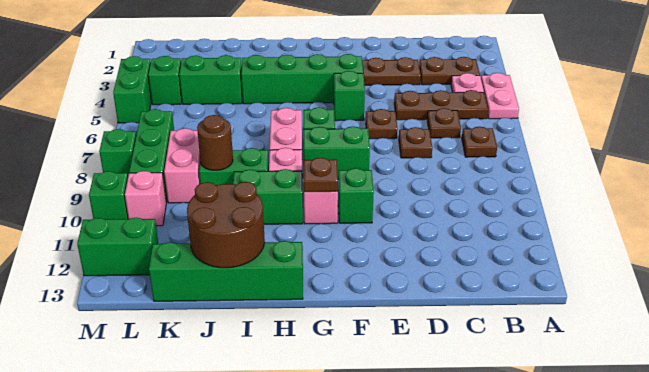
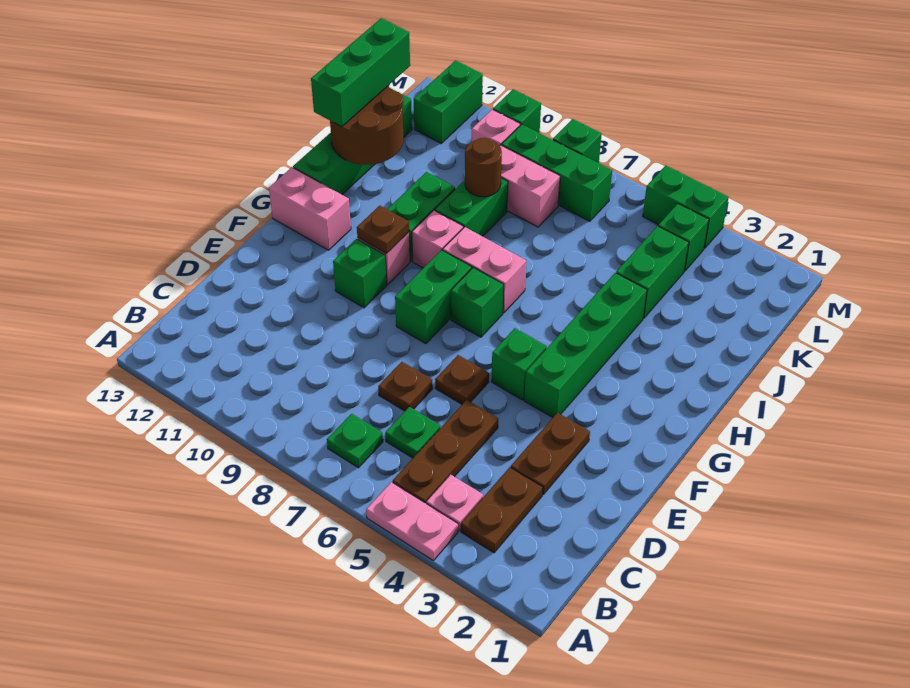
brown 1x1 plate [462,127,497,157] -> green 1x1 plate [327,414,383,468]
brown 1x1 plate [427,108,461,138] -> green 1x1 plate [385,407,441,458]
none -> pink 1x2 brick [269,167,351,250]
none -> green 1x3 brick [311,18,410,127]

